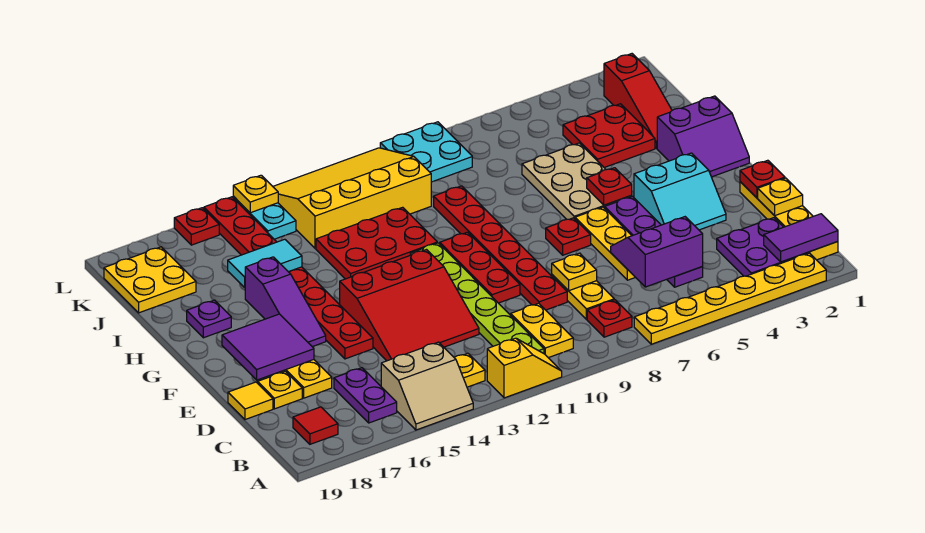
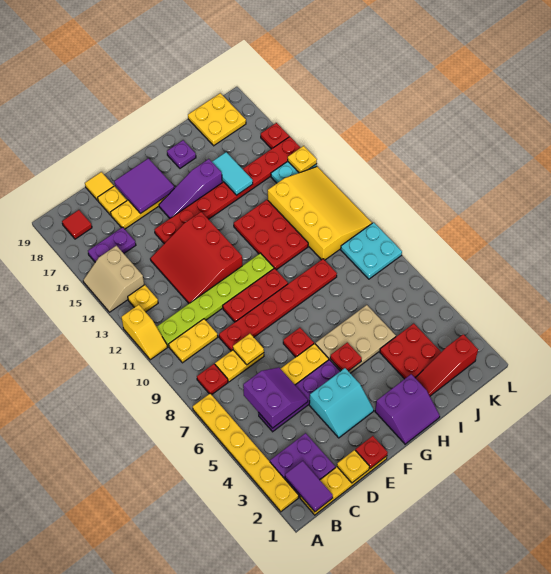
cyan 2x2 slope [634,153,726,230] -> cyan 2x2 slope turned to [309,368,374,438]
purple 2x2 slope [657,96,749,177] -> purple 2x2 slope turned to [375,374,440,444]

